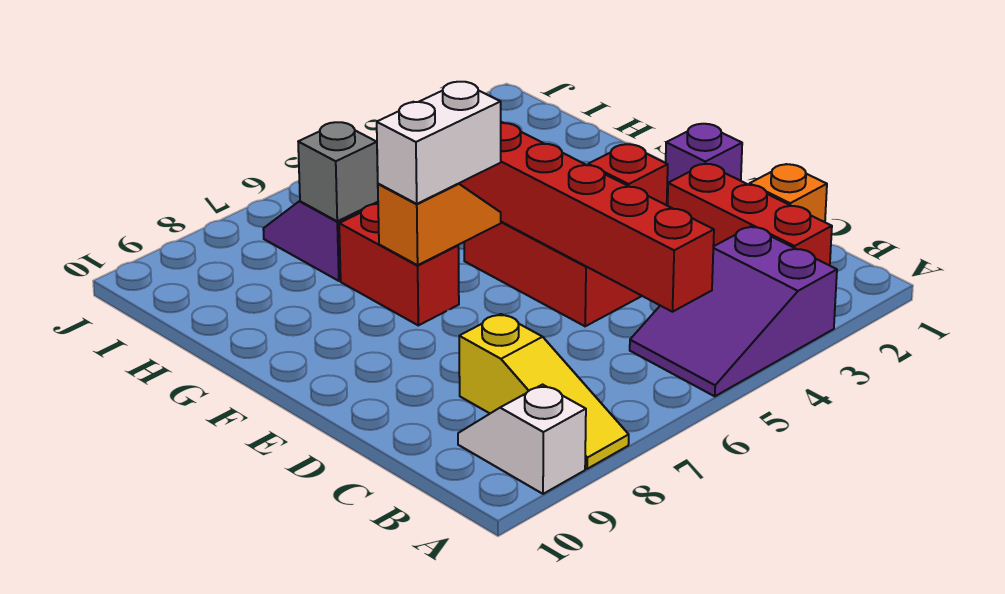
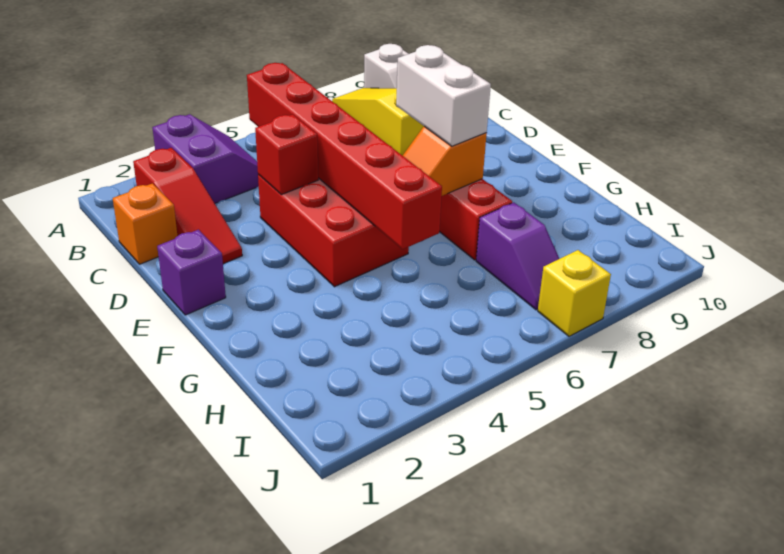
purple 2x3 slope [630,227,837,396] -> purple 2x2 slope [152,114,259,203]
red 1x3 brick [668,164,832,266] -> red 1x3 slope [133,148,242,264]
white 1x2 brick [377,82,501,204] -> white 1x2 brick turned to [396,45,491,146]
grey 1x1 brick [298,122,378,221] -> none
none -> yellow 1x1 brick [538,250,611,336]

